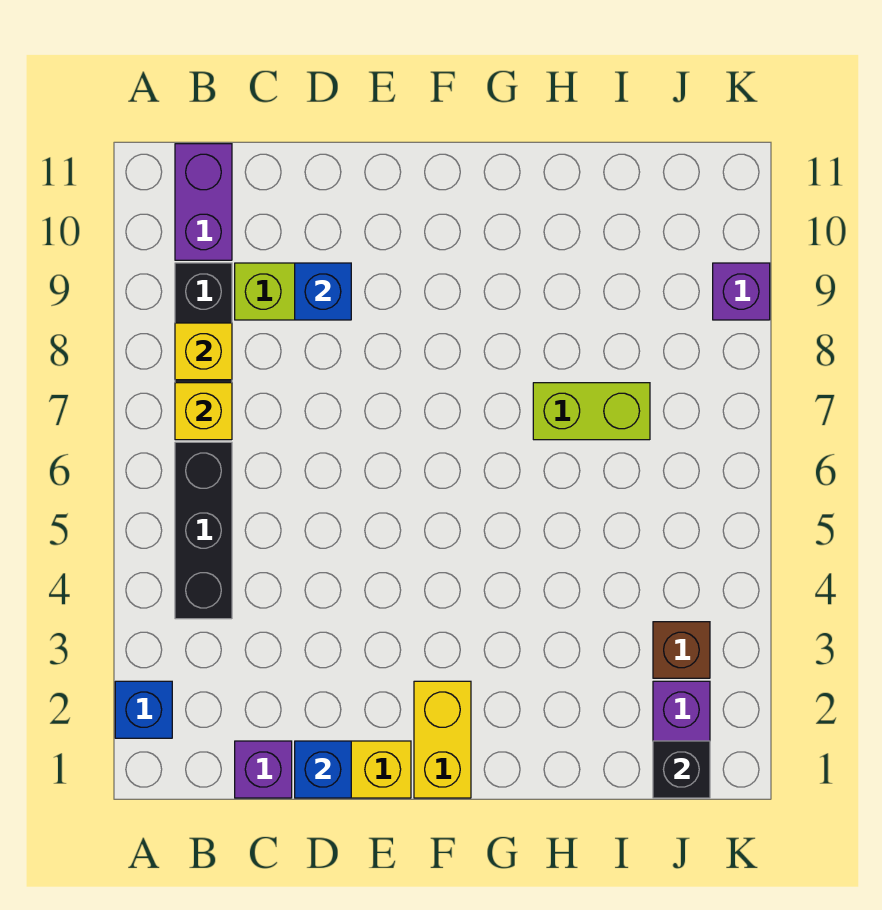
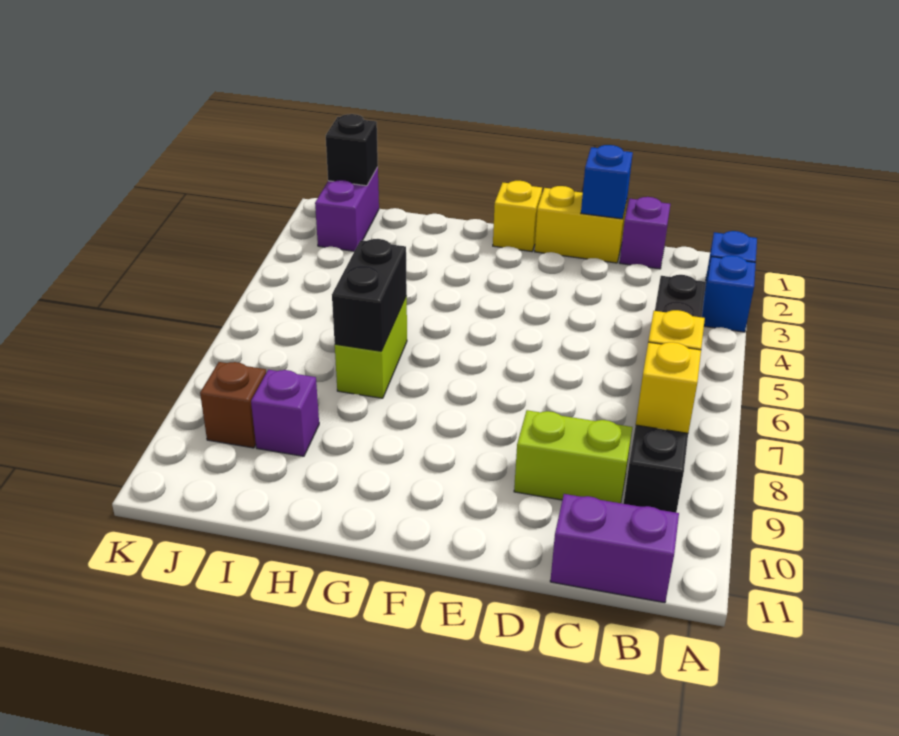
purple 1x2 brick [175,144,232,260] -> purple 1x2 brick turned to [550,494,679,603]
blue 1x1 brick [295,263,351,320] -> blue 1x1 brick moved to [702,255,756,332]
yellow 1x2 brick [414,681,471,798] -> yellow 1x1 brick [493,181,542,251]
none -> black 1x2 brick [332,239,407,351]
lime 1x2 brick [533,383,650,440] -> lime 1x2 brick turned to [335,296,407,398]
brown 1x1 brick [653,622,710,678] -> brown 1x1 brick moved to [200,362,266,448]
purple 1x1 brick [713,263,770,320] -> purple 1x1 brick moved to [251,370,319,456]

